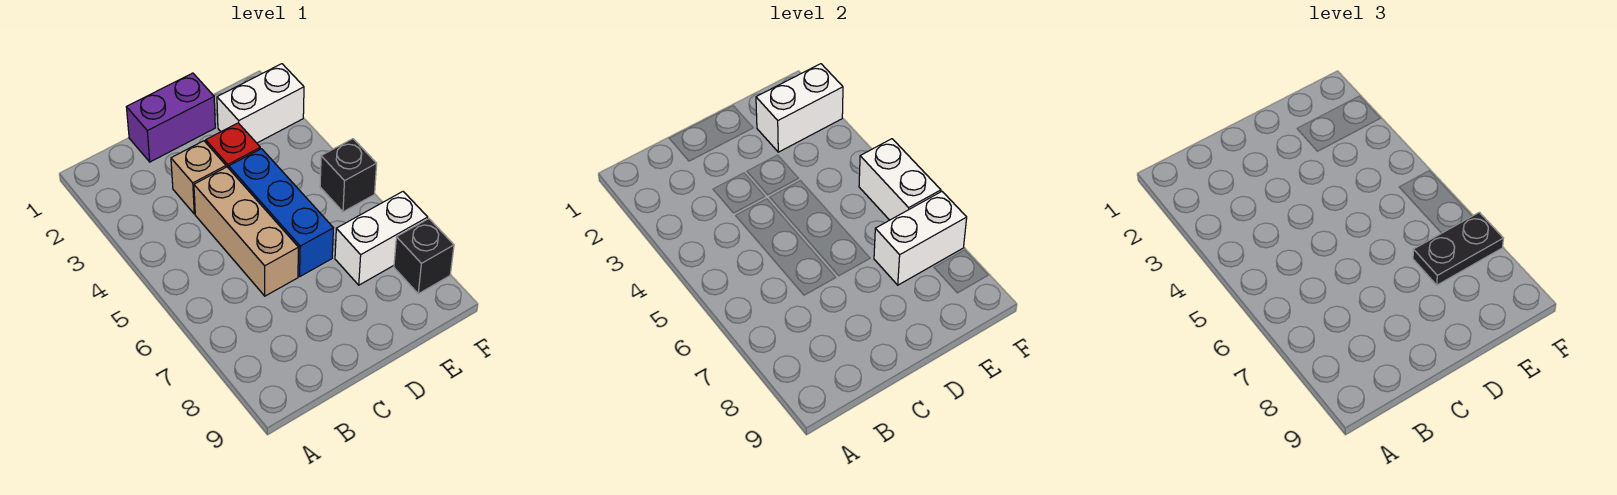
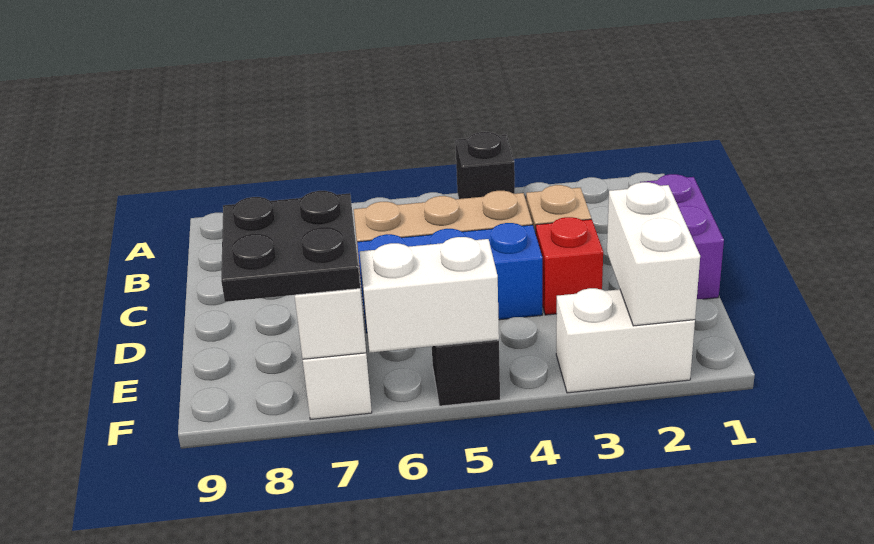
white 1x2 brick [217,64,304,143] -> white 1x2 brick turned to [556,288,695,393]
black 1x2 plate [1413,212,1503,285] -> black 2x2 plate [221,191,360,302]
black 1x1 brick [394,219,454,294] -> black 1x1 brick moved to [455,132,515,199]

